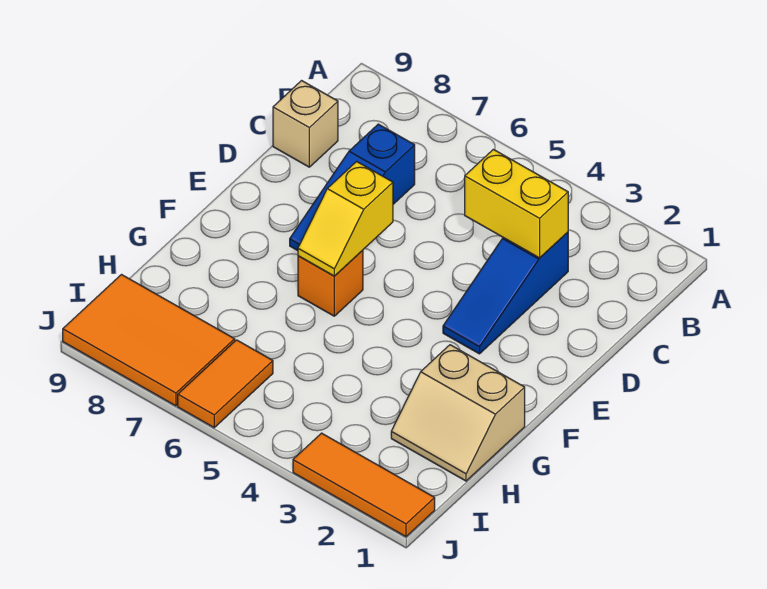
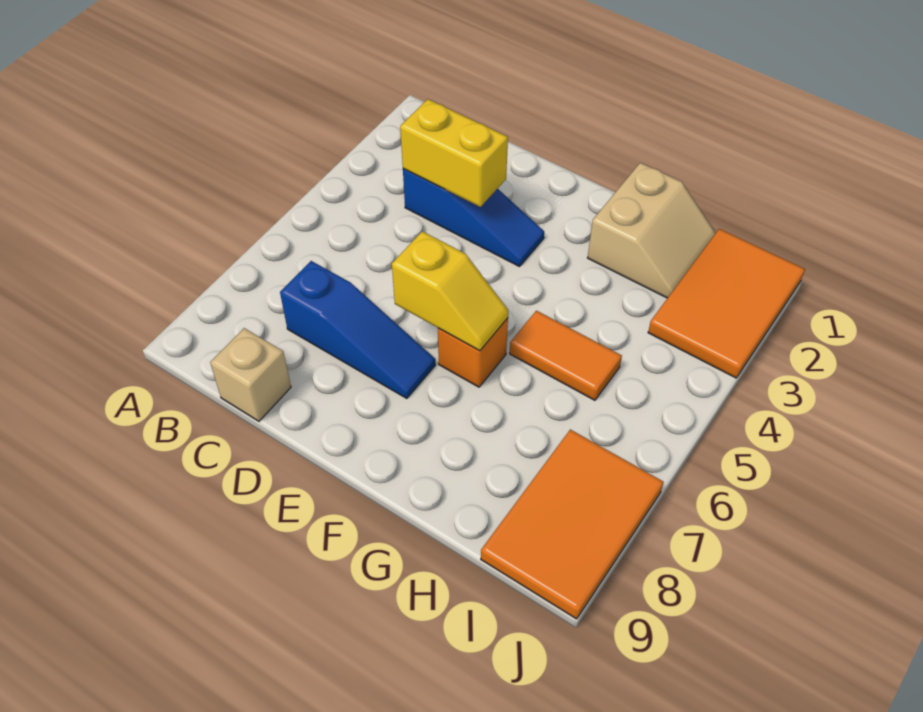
yellow 1x2 brick [465,149,568,258] -> yellow 1x2 brick turned to [400,99,508,207]
orange 1x2 tile [178,340,273,428] -> orange 1x2 tile moved to [510,311,622,400]
orange 1x3 tile [293,433,435,537] -> orange 2x3 tile [648,229,805,378]

